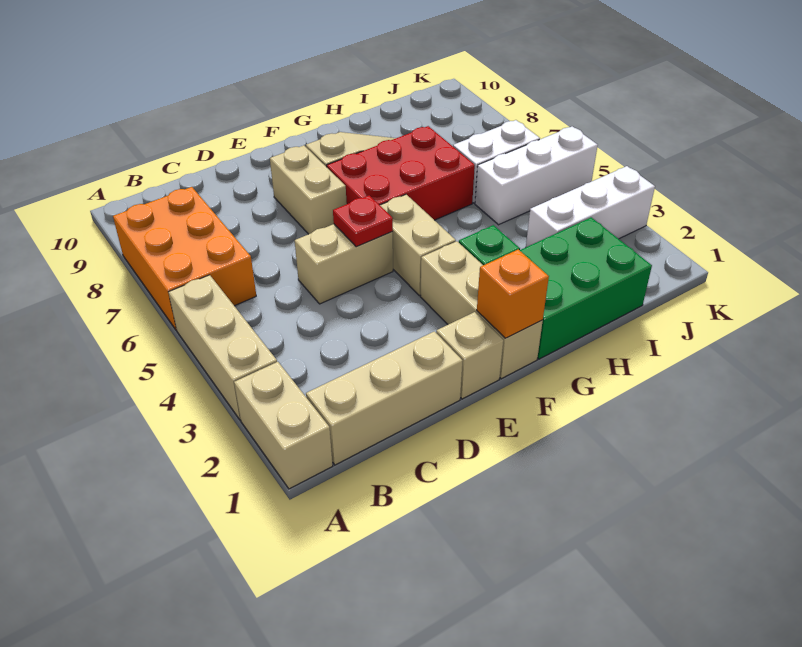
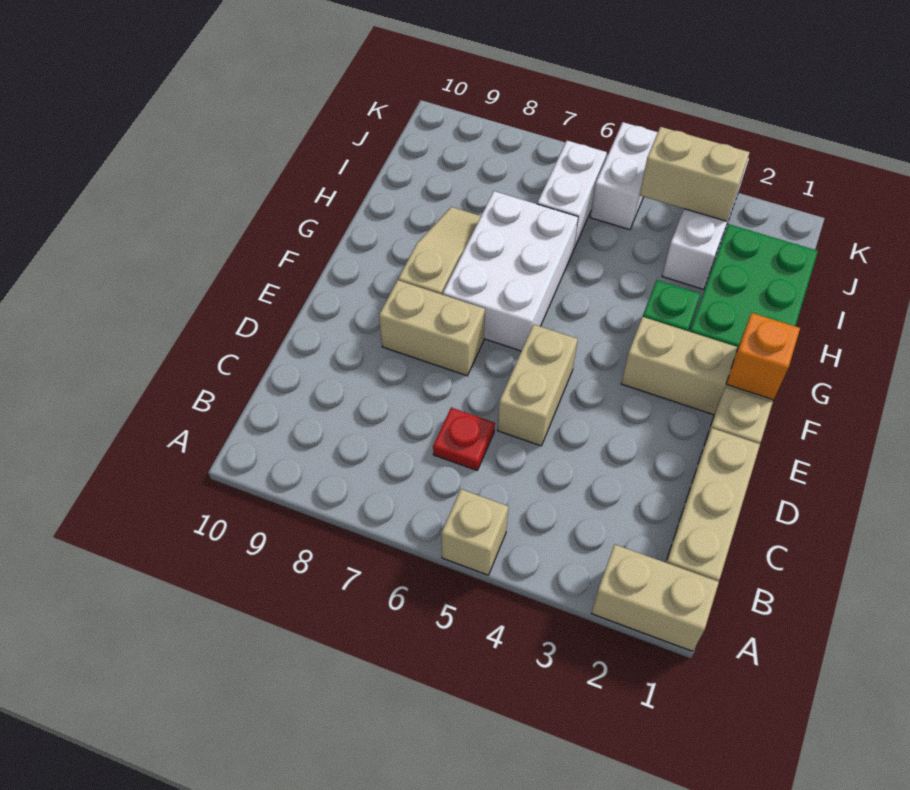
tan 1x3 brick [168,275,277,420] -> tan 1x1 brick [441,489,508,575]
orange 2x3 brick [113,187,256,330] -> none
red 1x1 plate [333,195,393,247] -> red 1x1 plate moved to [433,408,495,470]
tan 1x2 brick [380,194,456,295] -> tan 1x2 brick moved to [640,127,750,221]
red 2x3 brick [327,126,475,220] -> white 2x3 brick [443,191,578,351]
white 1x3 brick [475,126,598,225] -> white 1x2 brick [590,122,658,230]

